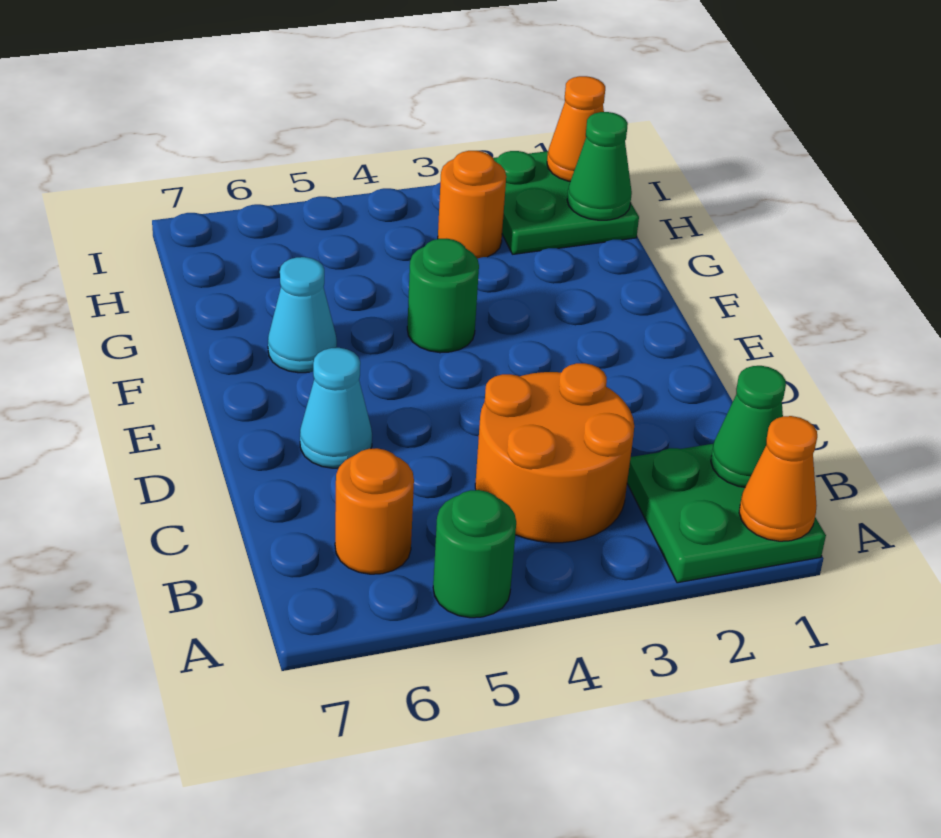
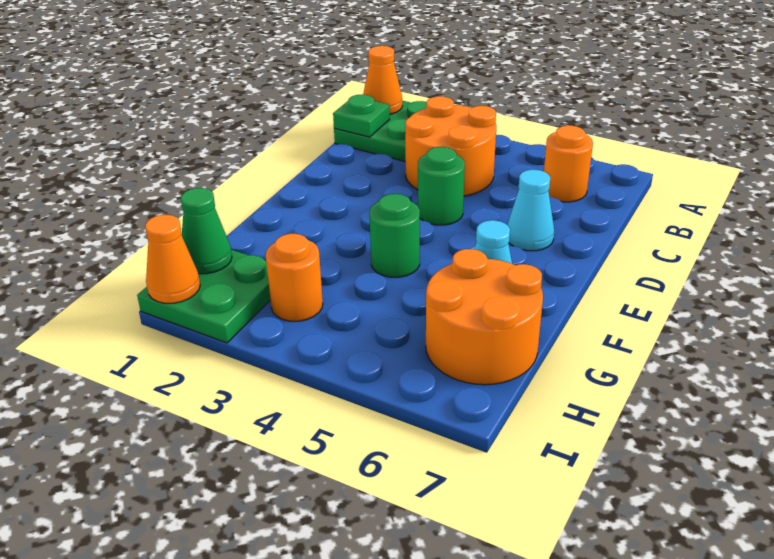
green 1x1 round brick [433,490,516,618] -> green 1x1 round brick moved to [418,147,465,225]
green 1x1 cone [711,366,786,487] -> green 1x1 plate [333,94,390,137]
none -> orange 2x2 round brick [426,249,543,385]

